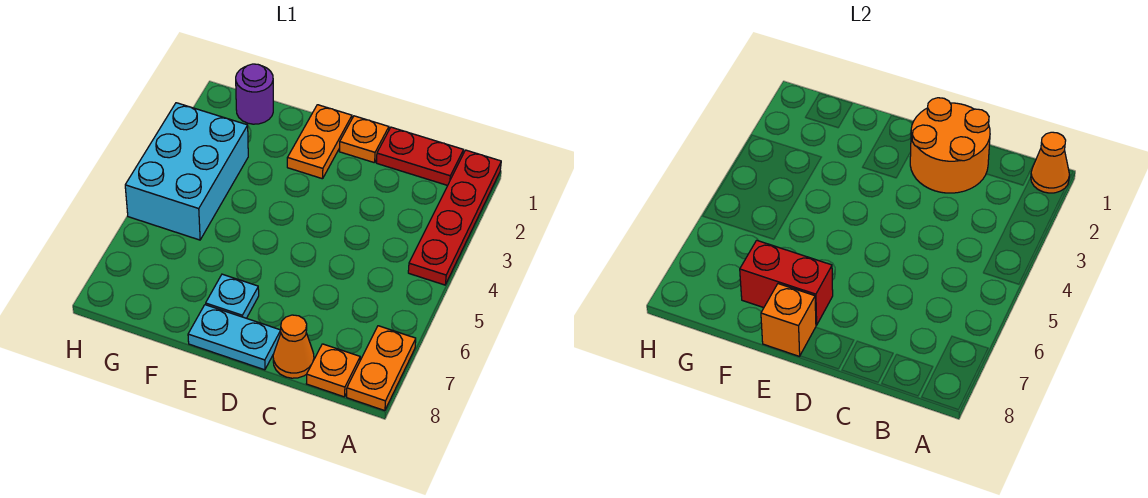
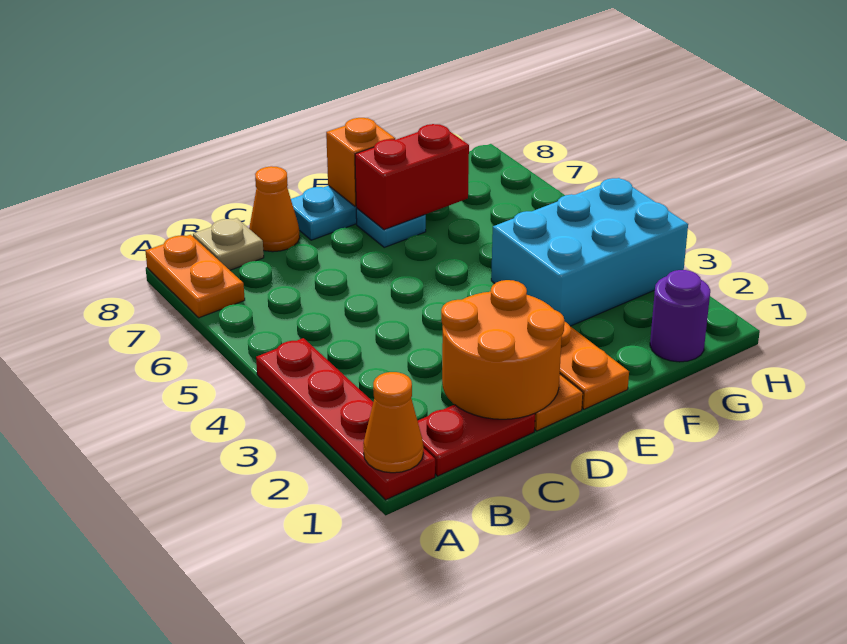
orange 1x1 plate [306,344,360,397] -> tan 1x1 plate [193,218,264,270]
cyan 2x3 brick [125,103,248,240] -> cyan 2x3 brick turned to [491,178,688,326]

